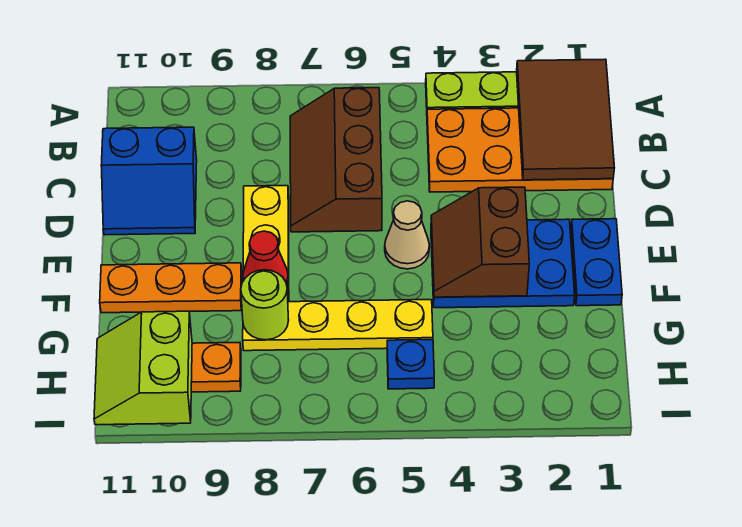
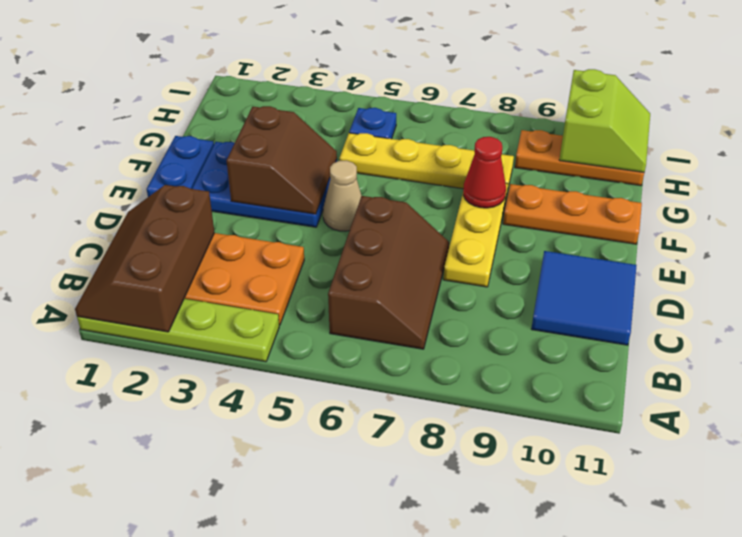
brown 2x3 tile [517,59,615,180] -> brown 2x3 slope [75,185,215,332]
blue 2x2 slope [101,127,197,235] -> blue 2x2 tile [531,251,637,345]
lime 1x1 round brick [241,270,289,340] -> none

